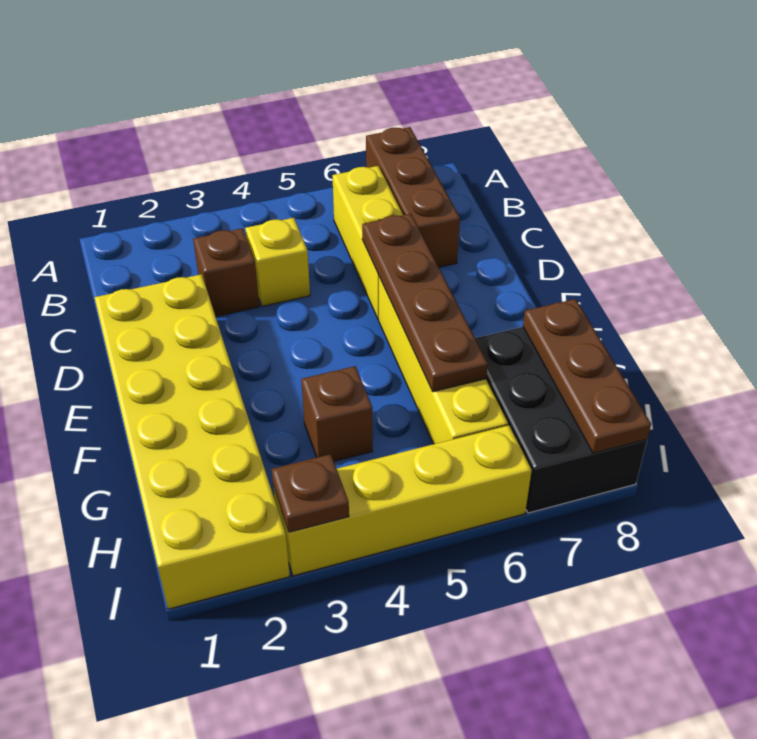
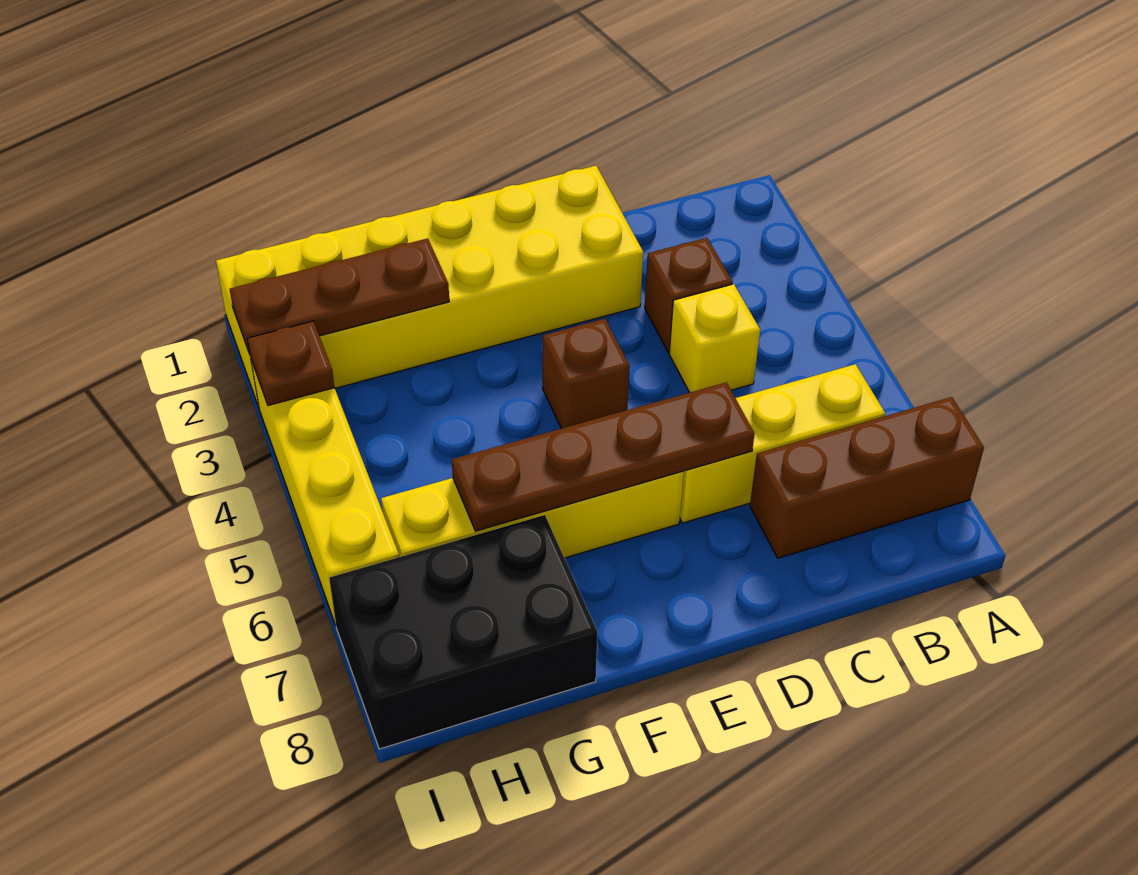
brown 1x1 brick [301,366,373,461] -> brown 1x1 brick moved to [543,319,630,429]
brown 1x3 plate [523,299,651,453] -> brown 1x3 plate moved to [230,238,449,354]

